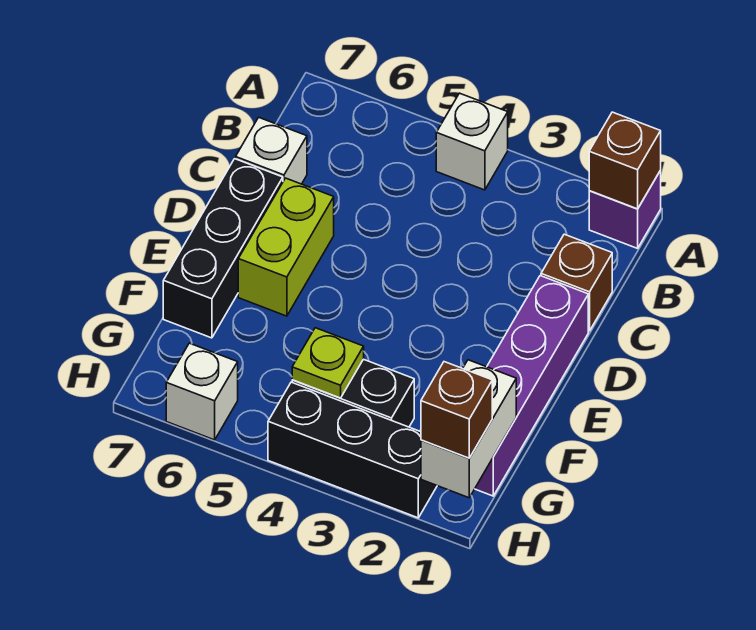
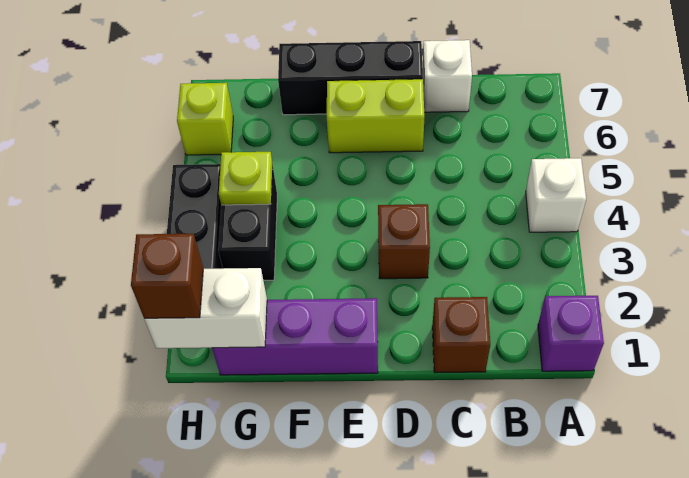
brown 1x1 brick [589,112,661,209] -> brown 1x1 brick moved to [378,204,430,279]
purple 1x4 brick [475,276,588,496] -> purple 1x3 brick [212,298,378,375]
white 1x1 brick [166,343,238,440] -> lime 1x1 brick [177,83,233,155]

